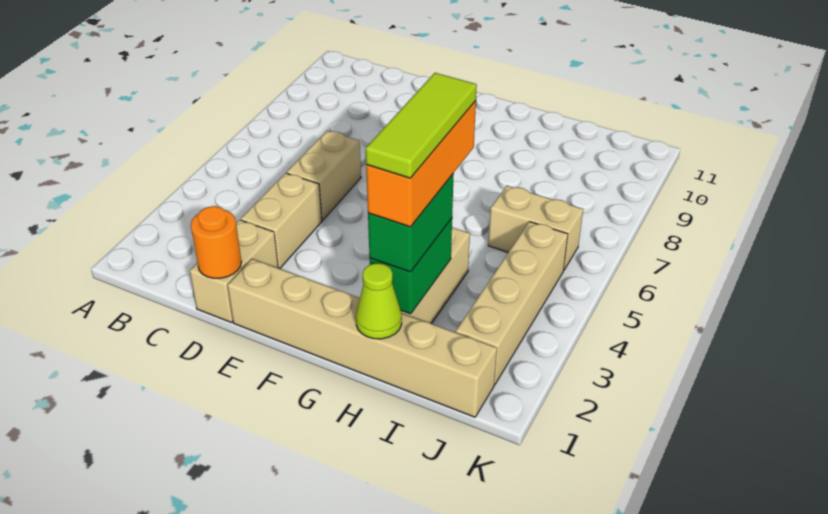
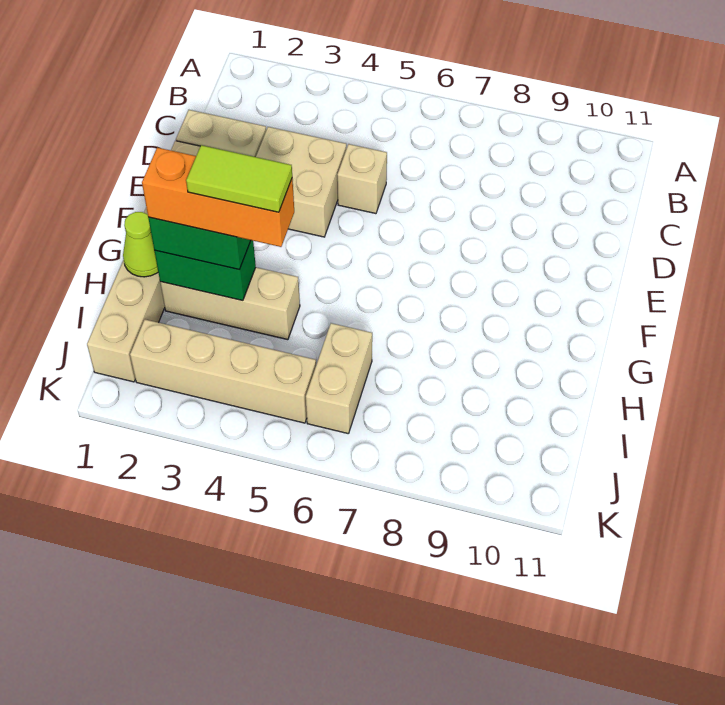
orange 1x1 round brick [191,206,241,278] -> none
tan 1x2 brick [241,173,322,269] -> tan 2x2 brick [256,127,346,237]
tan 1x2 brick [287,131,361,220] -> tan 1x1 brick [337,144,387,214]
lime 1x3 tile [366,73,477,178] -> lime 1x2 tile [186,145,292,212]

